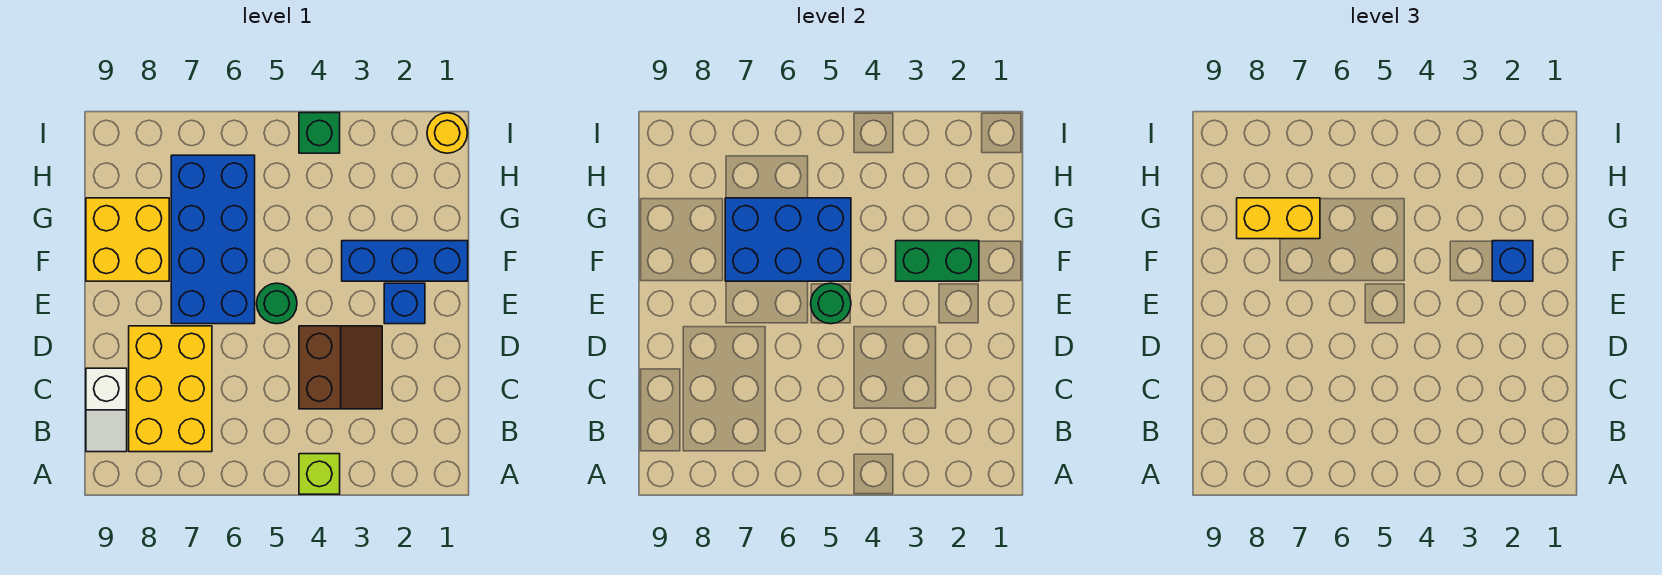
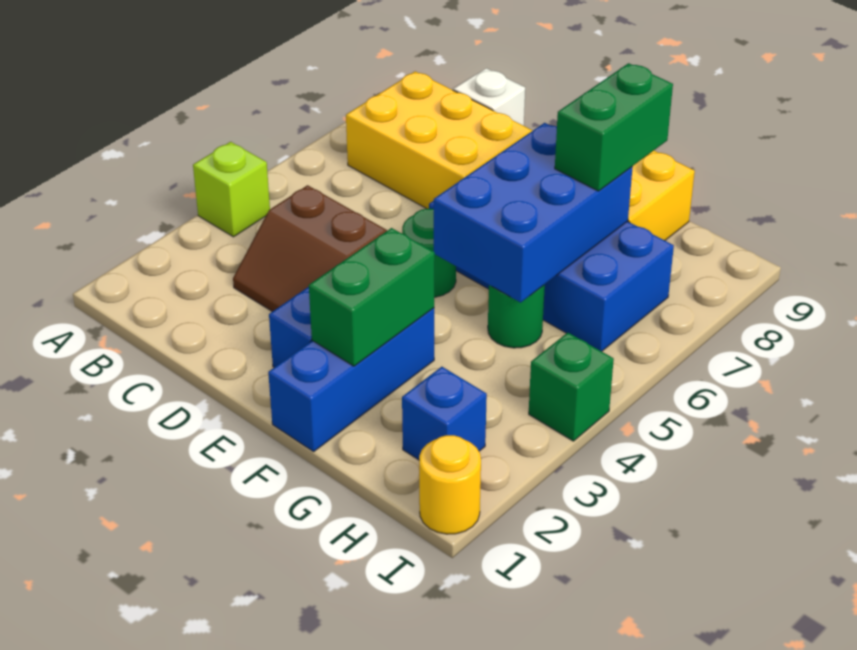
green 1x1 round brick [811,283,851,324] -> green 1x1 round brick moved to [488,285,545,348]
blue 1x1 brick [1492,241,1533,281] -> blue 1x1 brick moved to [402,367,487,460]
yellow 1x2 brick [1237,198,1320,239] -> green 1x2 brick [555,63,673,191]

